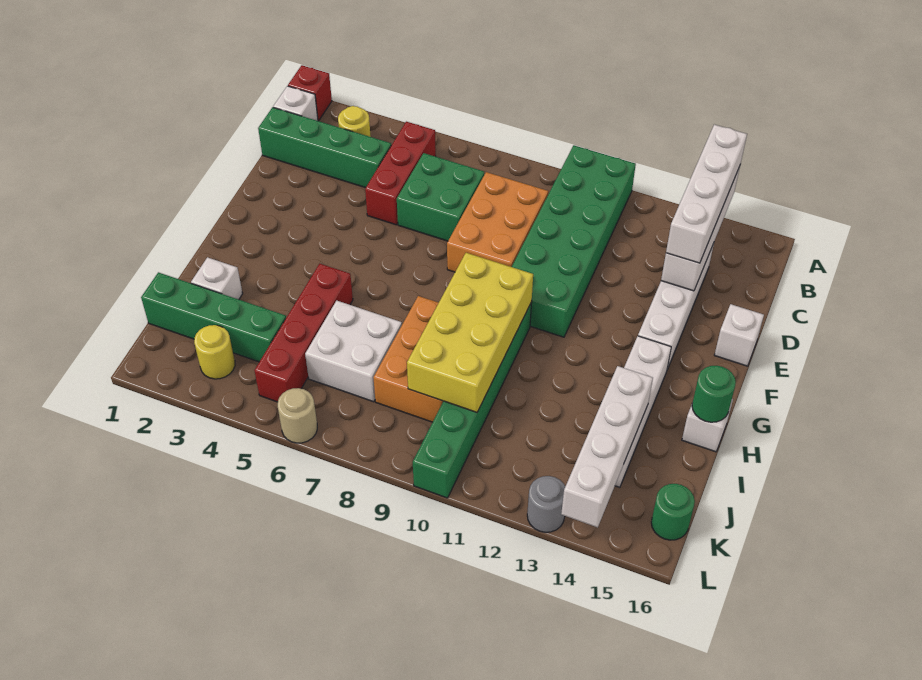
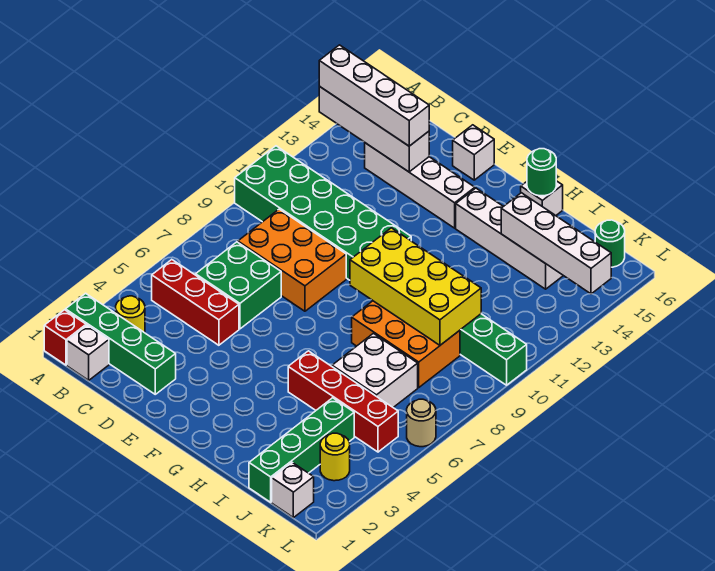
green 1x4 brick [258,107,391,188] -> green 1x4 brick turned to [66,293,176,394]
white 1x1 brick [191,257,243,299] -> white 1x1 brick moved to [272,462,314,518]
grey 1x1 round brick [527,476,565,532] -> none

